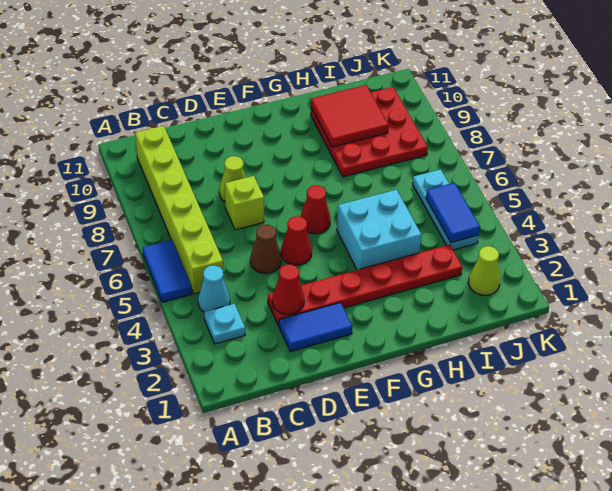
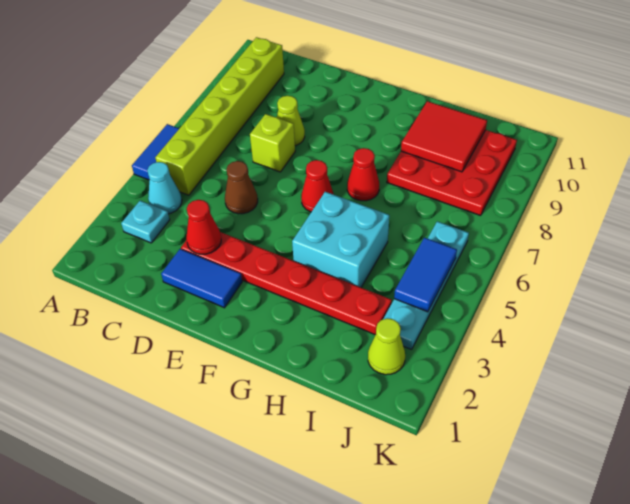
red 1x1 cone [281,216,312,265] -> red 1x1 cone moved to [347,148,379,201]
cyan 1x3 plate [413,169,479,250] -> cyan 1x4 plate [383,221,469,349]

